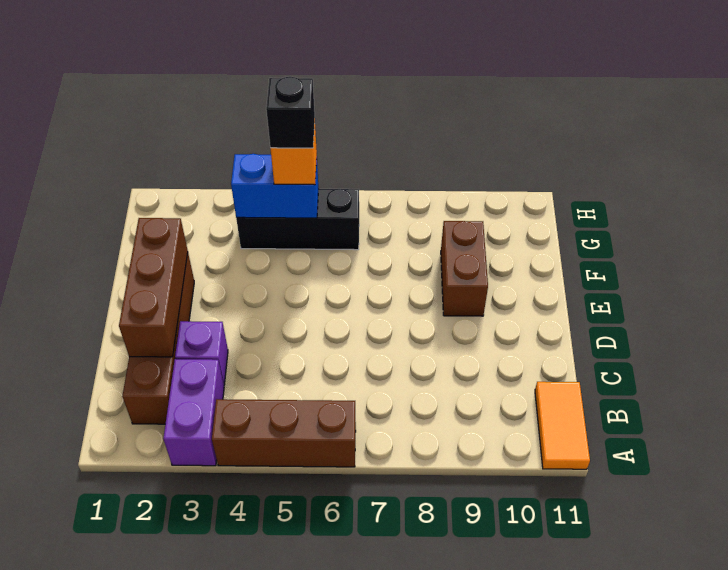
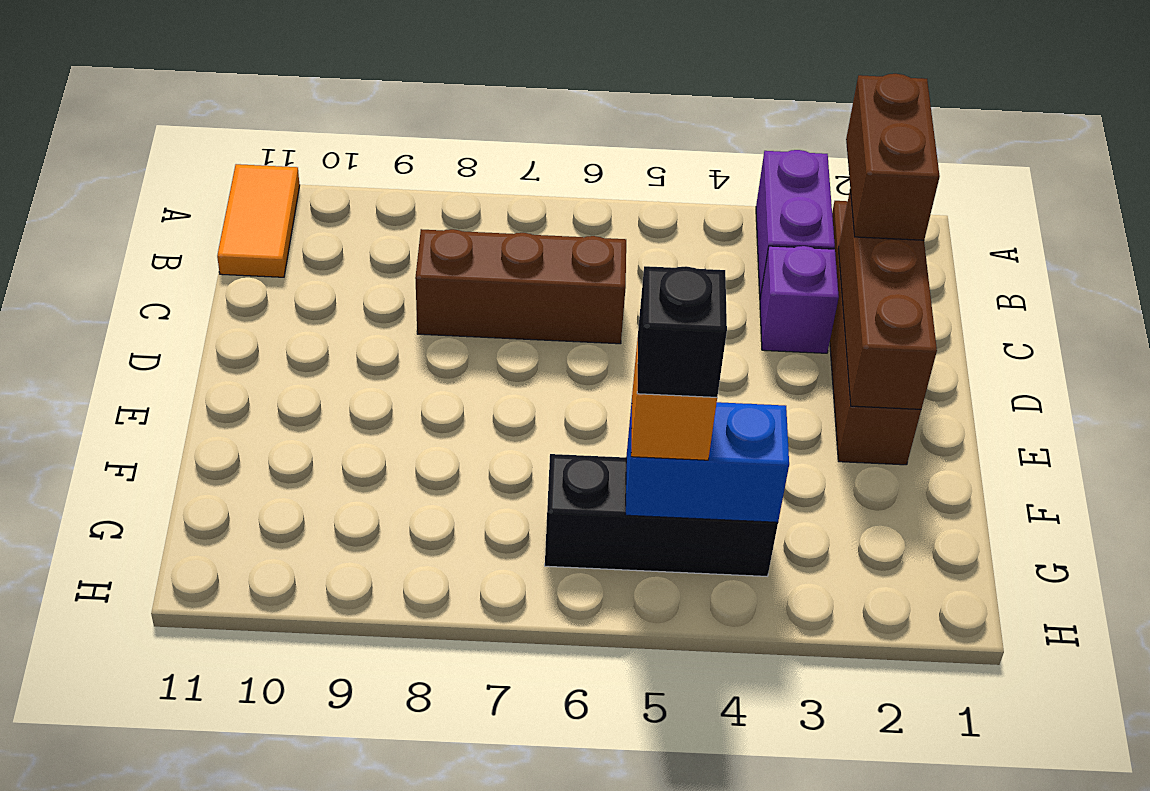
brown 1x3 brick [212,399,356,467] -> brown 1x3 brick moved to [415,229,626,344]
brown 1x2 brick [441,221,488,316] -> brown 1x2 brick moved to [846,74,940,240]

